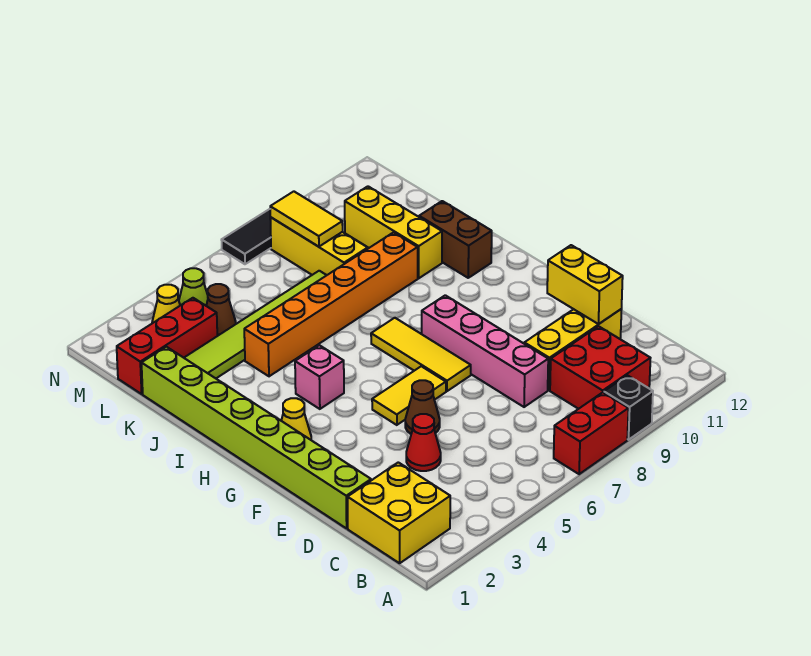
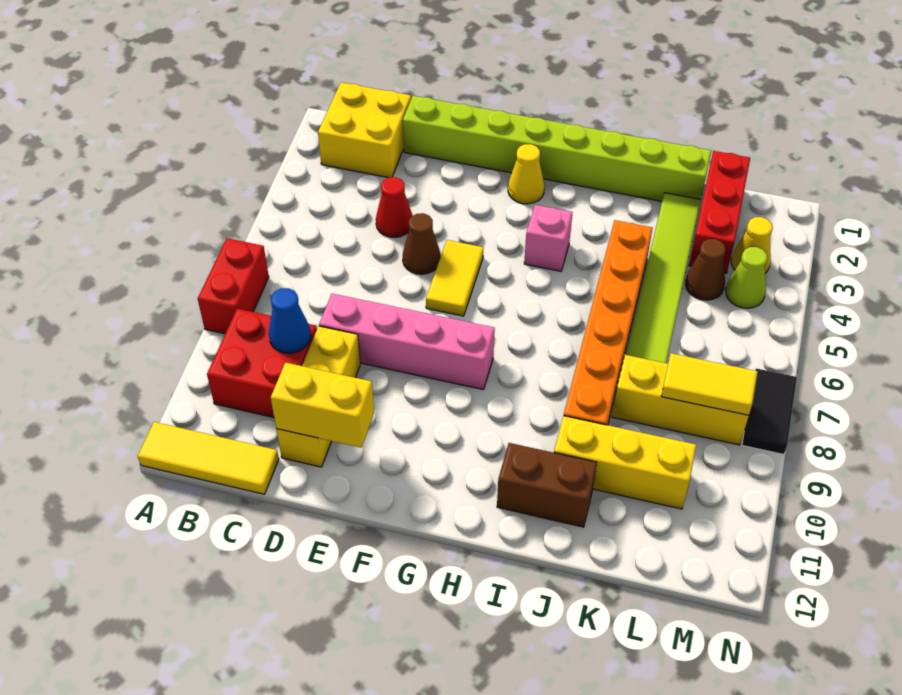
black 1x1 brick [604,375,653,440] -> none
none -> blue 1x1 cone [269,288,311,353]
yellow 1x3 tile [371,318,471,391] -> yellow 1x3 tile moved to [138,422,279,494]

